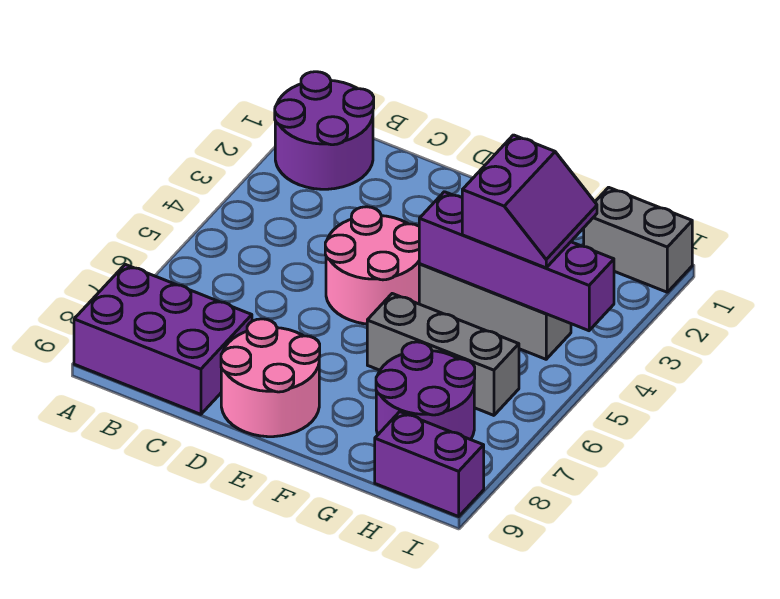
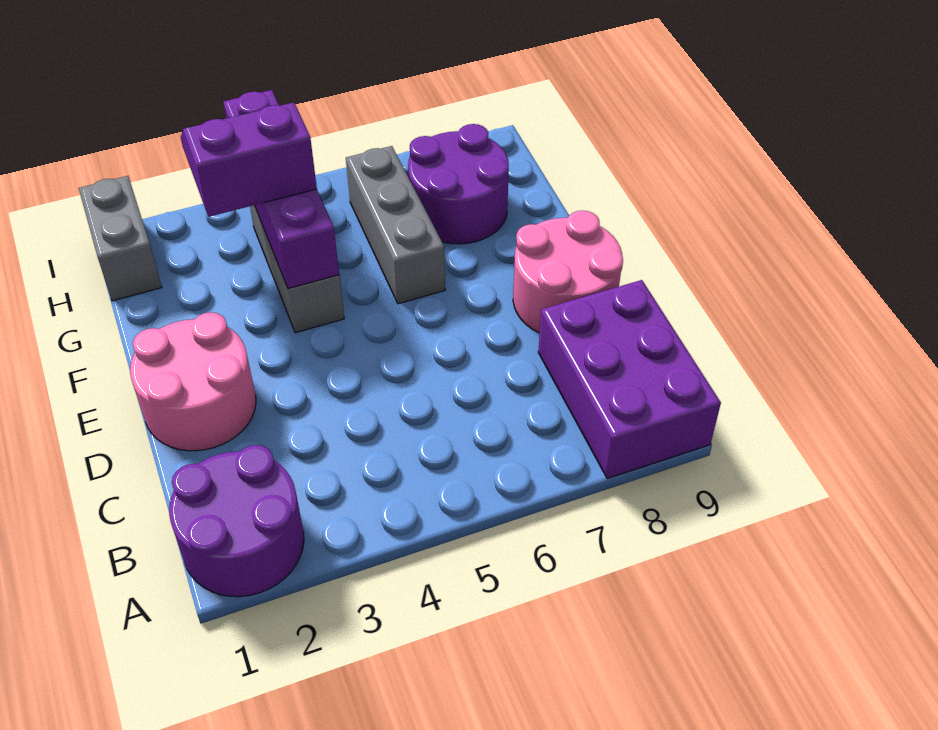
pink 2x2 round brick [325,207,419,324] -> pink 2x2 round brick moved to [130,312,256,451]
purple 1x2 brick [375,412,484,516] -> none

